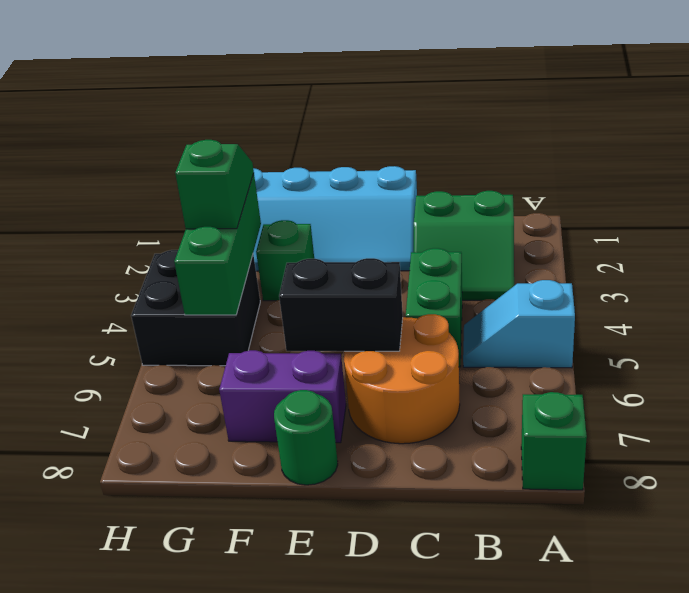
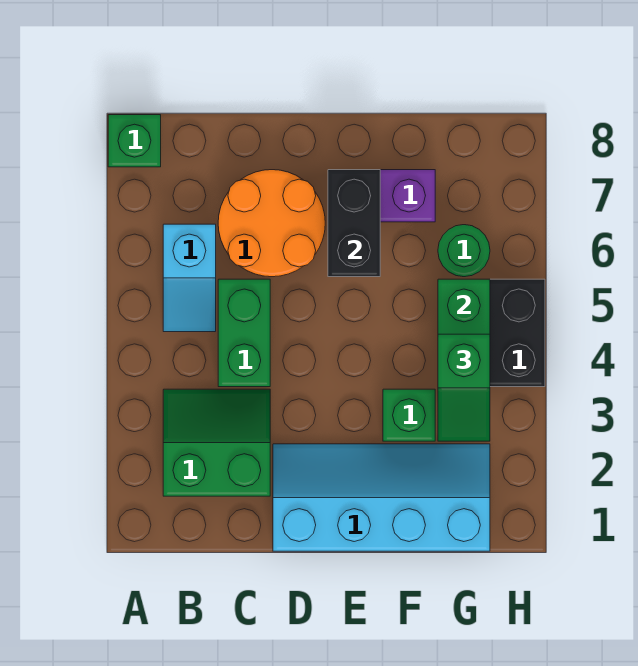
cyan 1x2 slope [463,280,575,368] -> cyan 1x2 slope turned to [163,224,216,332]
black 1x2 brick [279,258,403,351] -> black 1x2 brick turned to [328,170,380,277]
green 1x1 round brick [274,390,338,485] -> green 1x1 round brick moved to [438,225,490,277]

